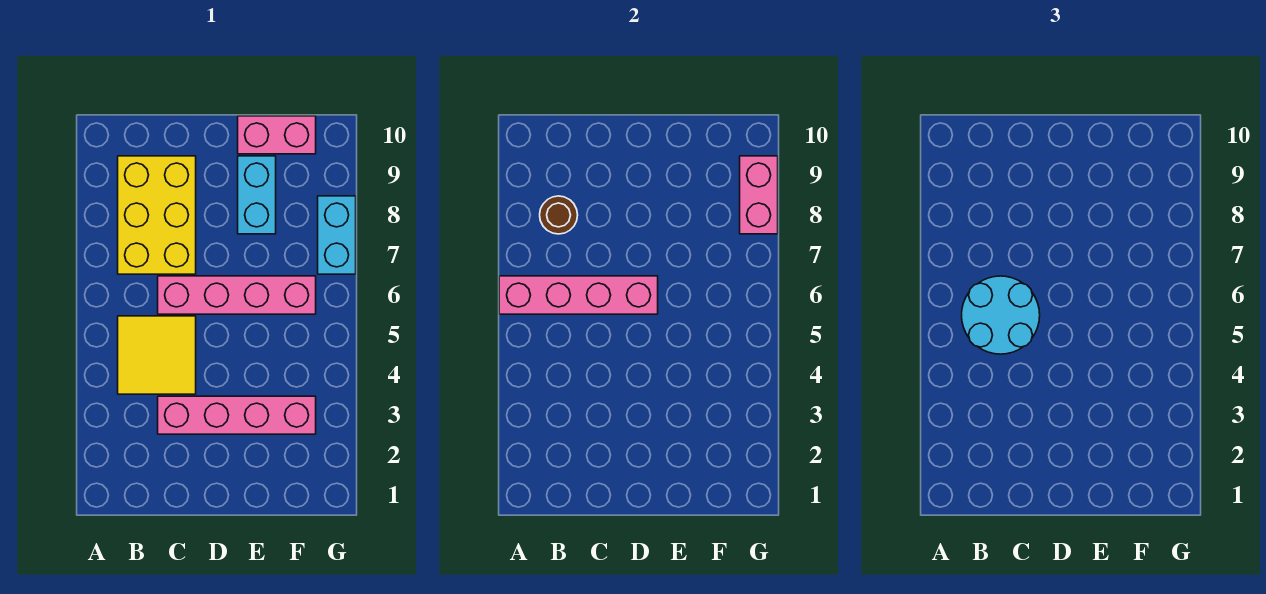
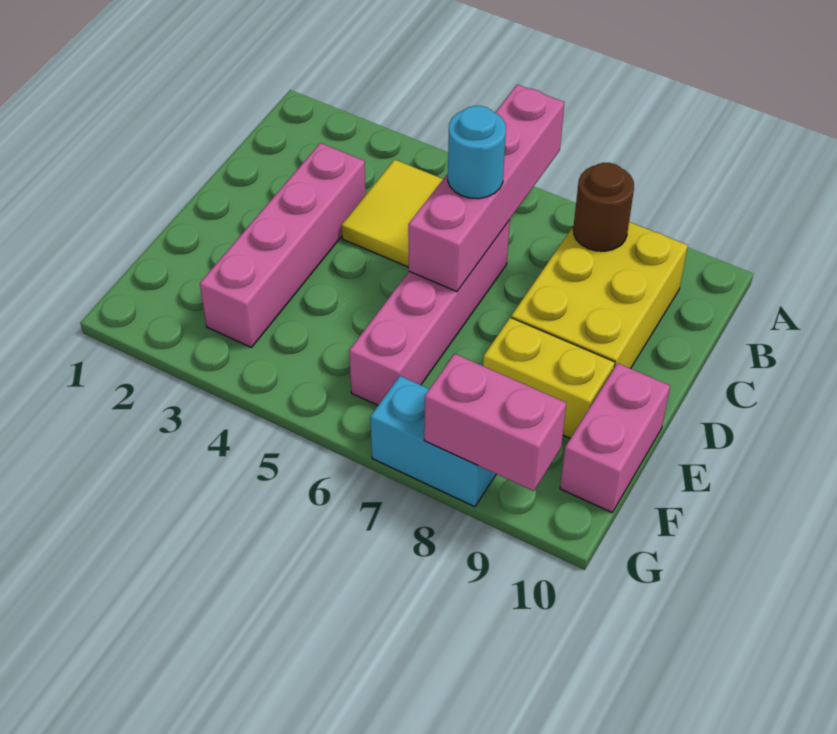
cyan 2x2 round brick [962,276,1040,354] -> cyan 1x1 round brick [448,106,506,199]
yellow 2x3 brick [118,156,196,274] -> yellow 2x3 brick turned to [511,222,688,369]
cyan 1x2 brick [238,156,276,234] -> yellow 1x2 brick [483,317,615,438]

